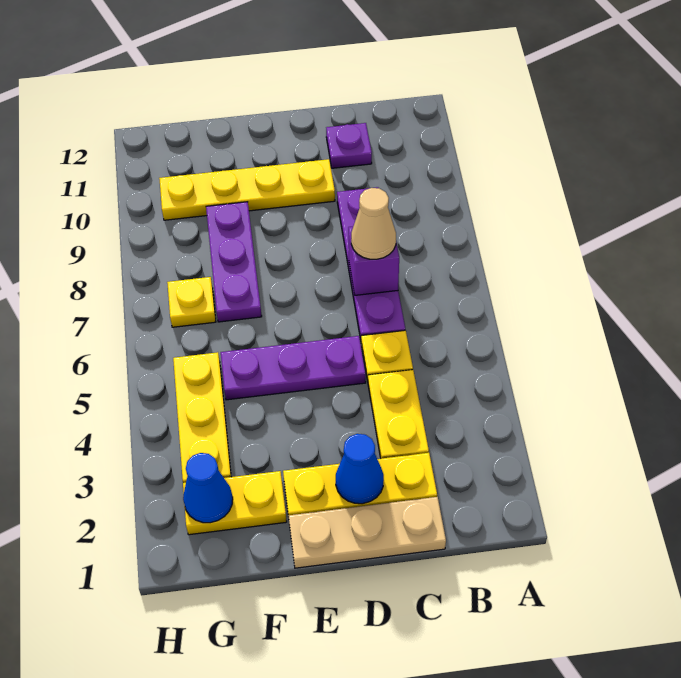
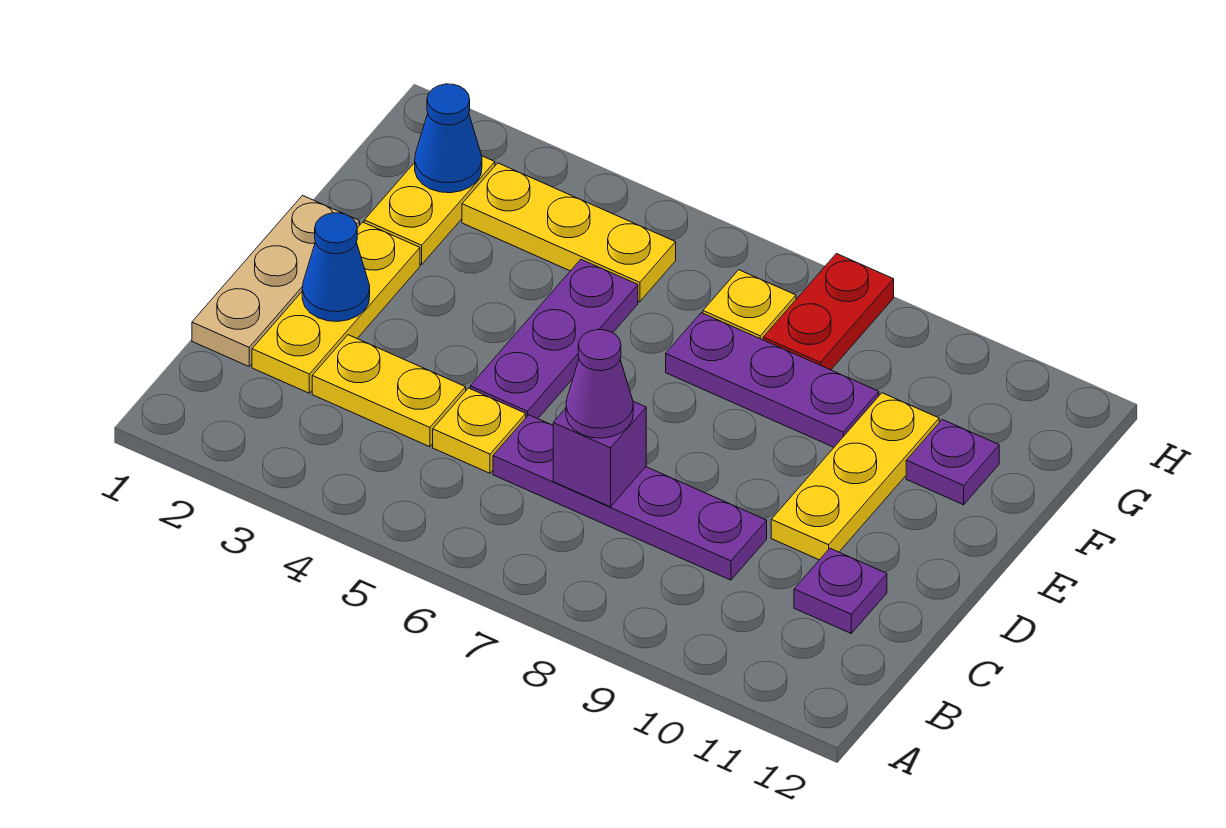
tan 1x1 cone [351,188,396,259] -> purple 1x1 cone [566,330,633,438]
yellow 1x4 plate [159,159,335,220] -> yellow 1x3 plate [771,393,939,560]
none -> purple 1x1 plate [906,420,999,505]
none -> red 1x2 plate [763,254,894,370]

